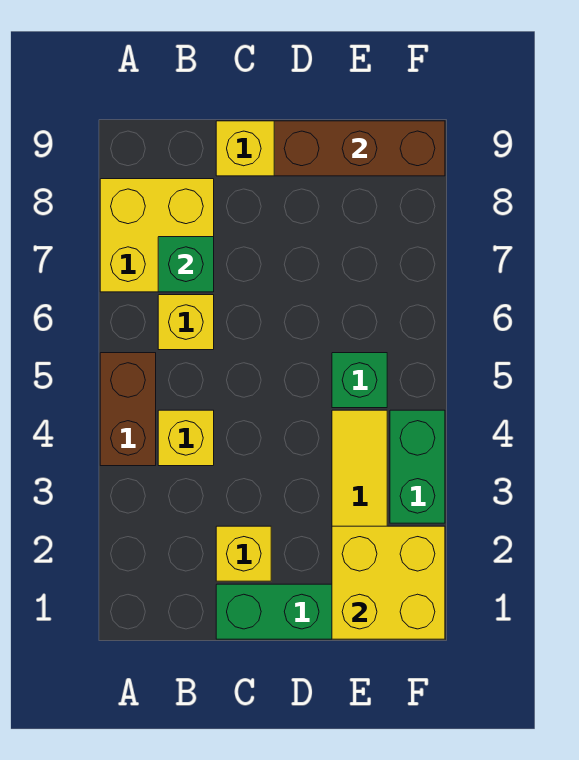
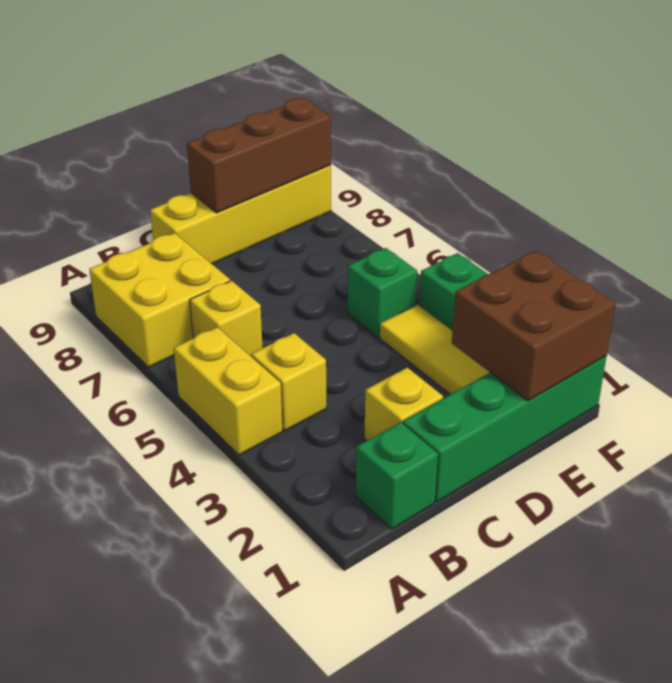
brown 1x2 brick [100,353,156,466] -> yellow 1x2 brick [174,327,282,455]
green 1x1 brick [158,237,214,292] -> green 1x1 brick moved to [356,422,438,529]
yellow 2x2 brick [332,526,445,639] -> brown 2x2 brick [452,251,616,401]

